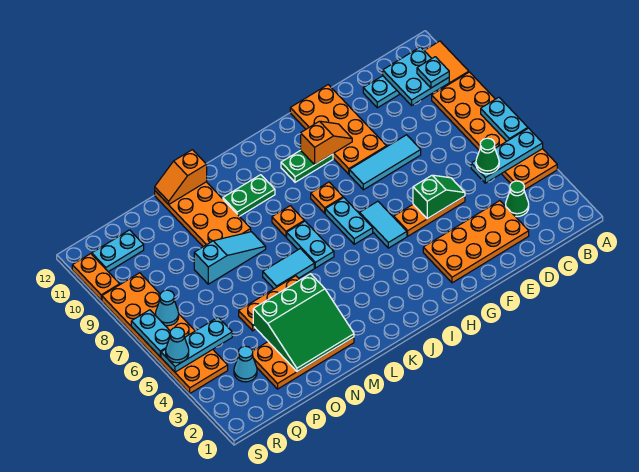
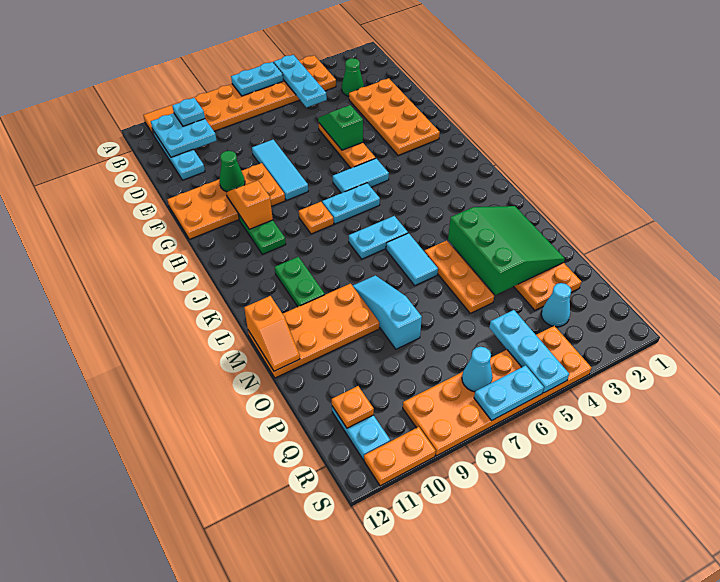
green 1x1 cone [476,138,499,174] -> green 1x1 cone moved to [219,151,245,192]
orange 1x1 plate [272,206,304,237] -> orange 1x1 plate moved to [332,386,374,428]
cyan 1x1 cone [166,327,189,363] -> none

